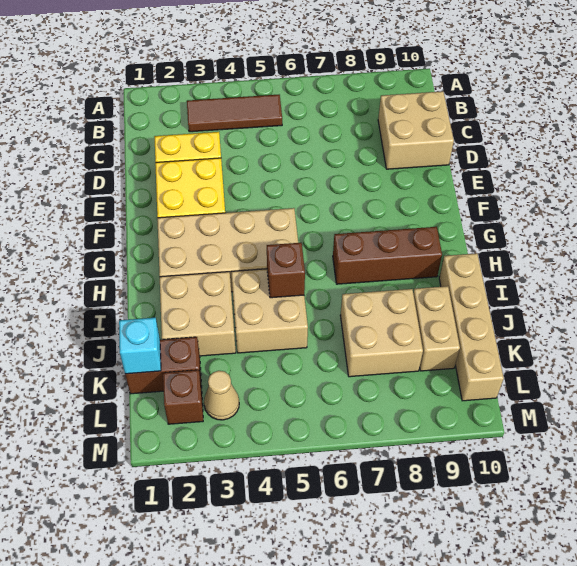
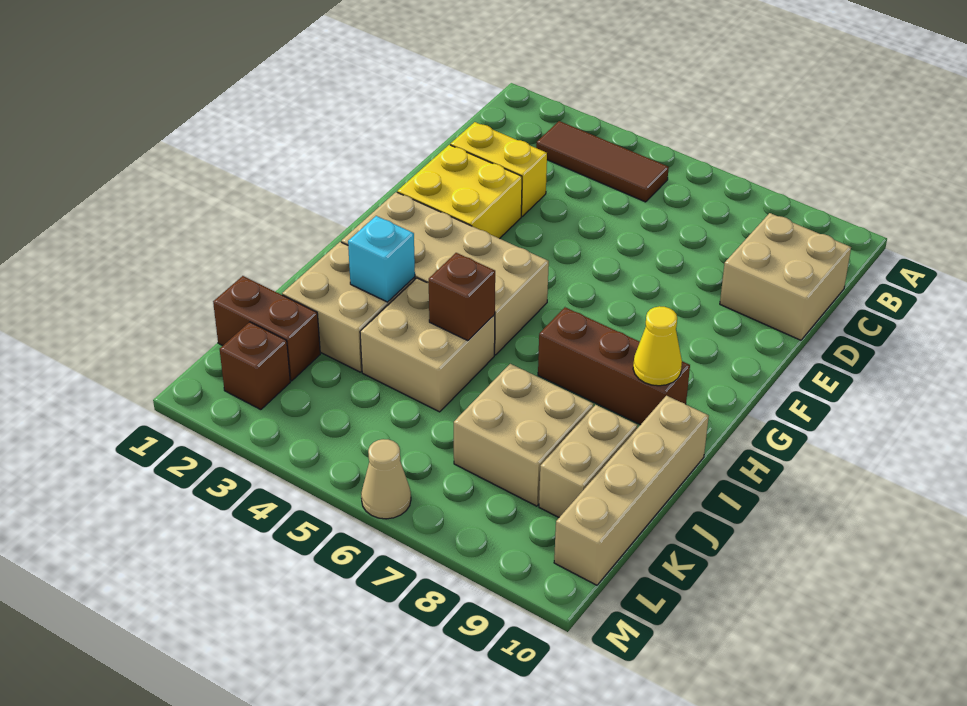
none -> yellow 1x1 cone [633,306,682,386]
cyan 1x1 brick [119,318,161,374] -> cyan 1x1 brick moved to [348,216,415,302]
tan 1x1 cone [204,371,239,420] -> tan 1x1 cone moved to [361,439,411,519]

